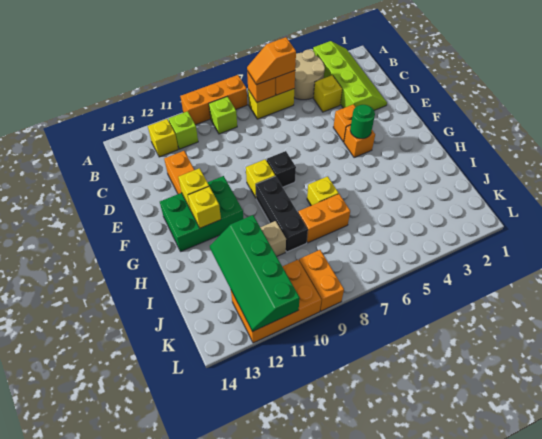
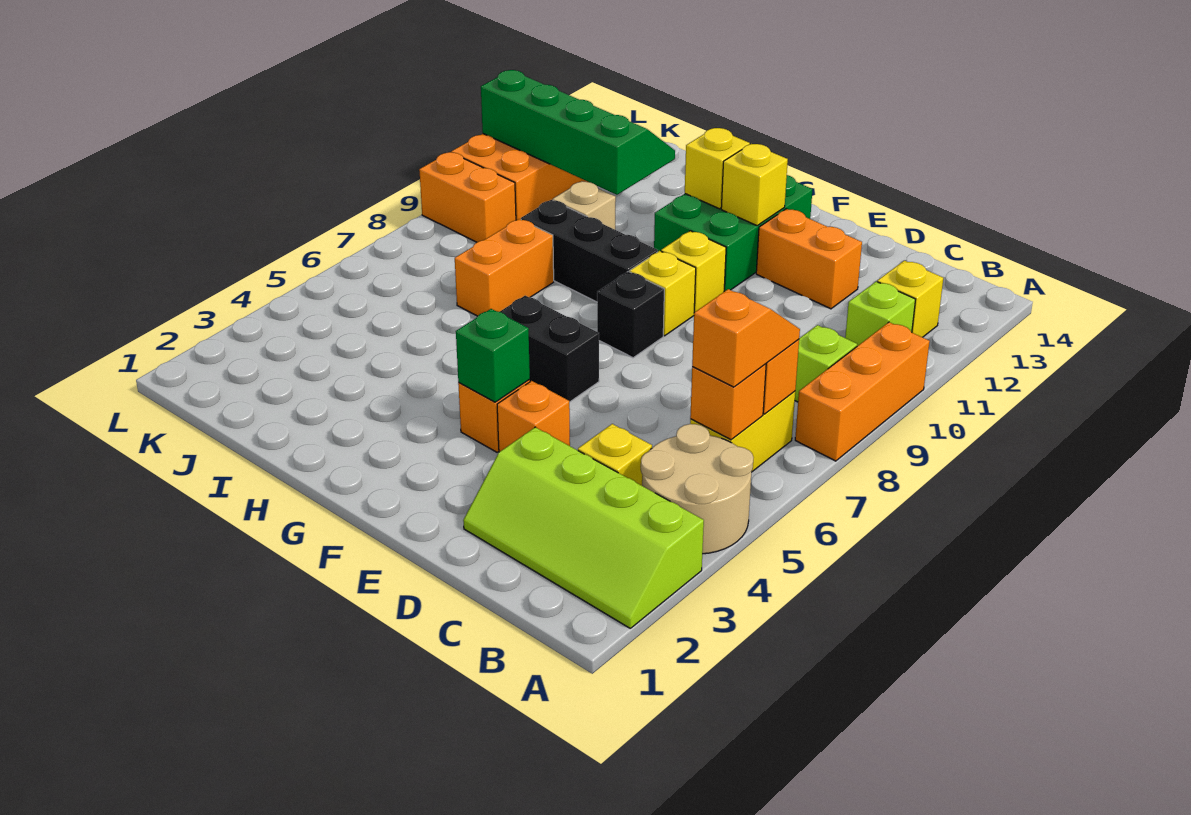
green 1x1 round brick [350,105,375,139] -> green 1x1 brick [456,309,530,402]
none -> black 1x2 brick [500,296,599,402]
yellow 1x1 brick [307,176,339,206] -> yellow 1x1 brick moved to [661,231,726,312]

